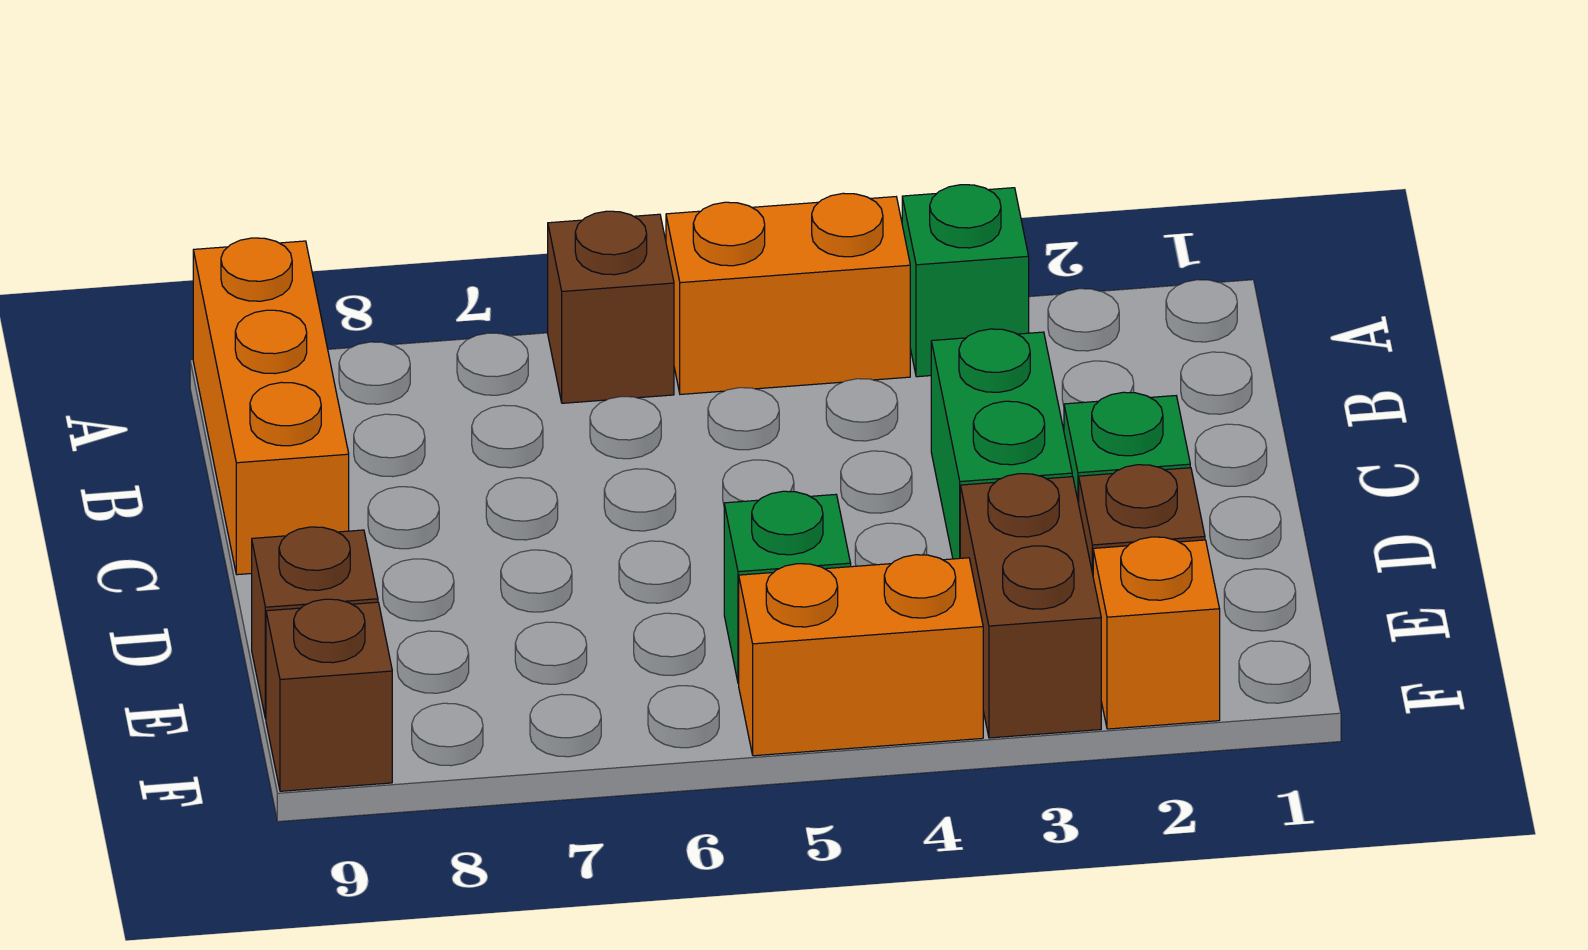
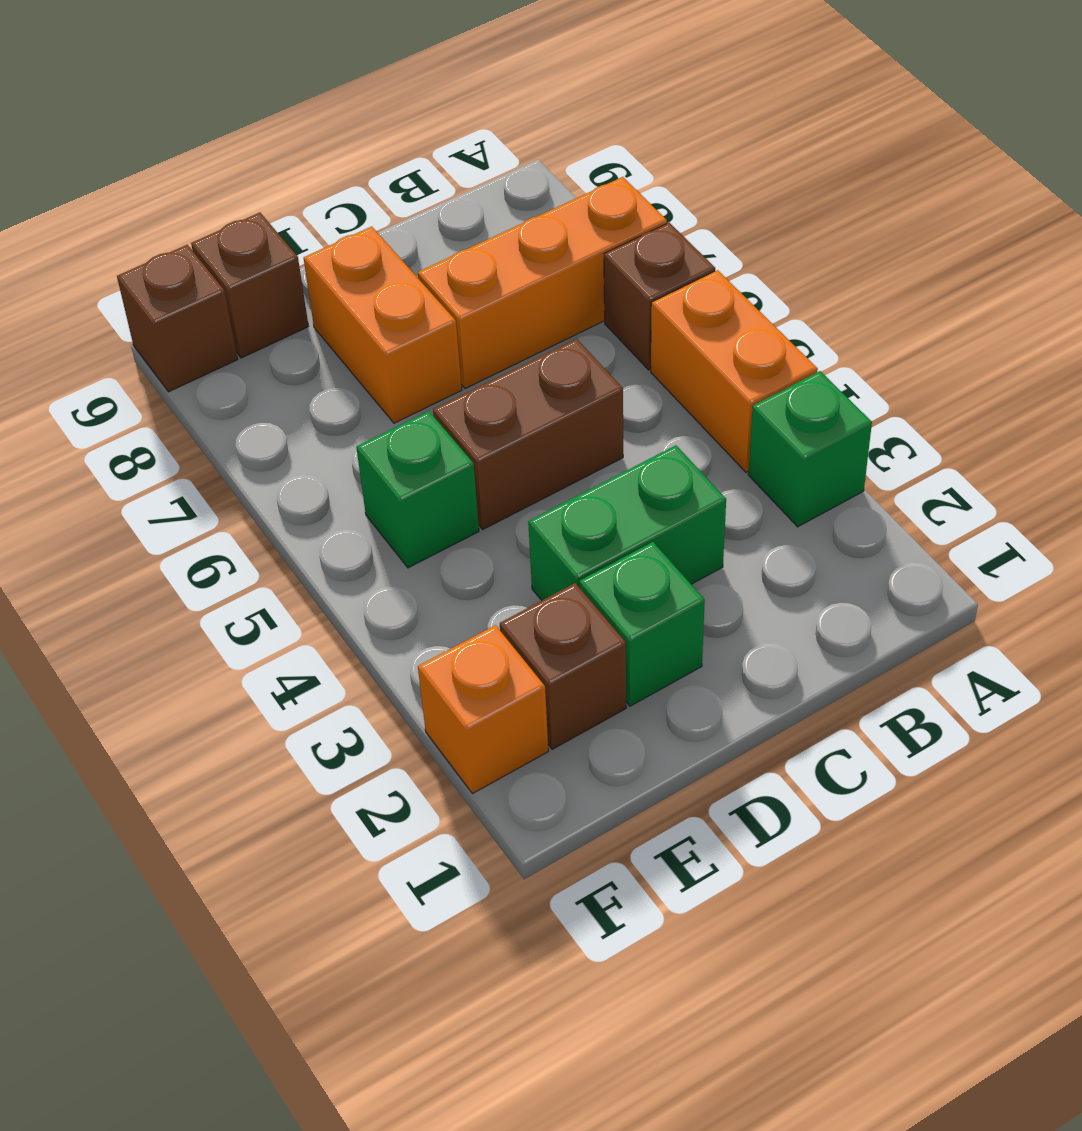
orange 1x3 brick [193,238,349,575] -> orange 1x3 brick moved to [418,177,667,389]
brown 1x2 brick [960,474,1101,738] -> brown 1x2 brick moved to [433,339,623,529]
orange 1x2 brick [739,555,983,756] -> orange 1x2 brick moved to [304,226,462,423]

